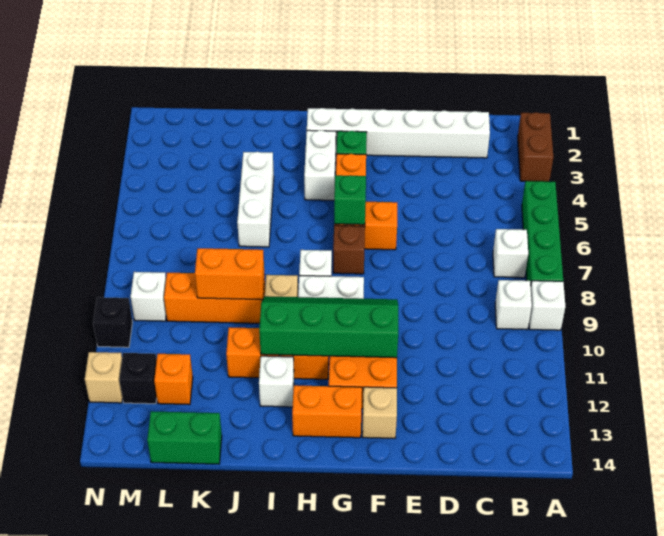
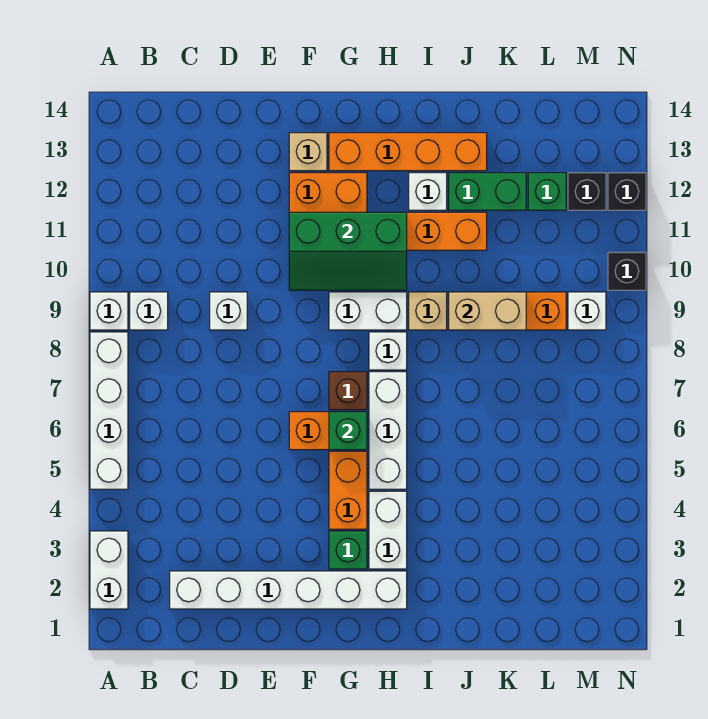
brown 1x2 brick [518,112,553,182] -> white 1x2 brick [90,531,128,609]
green 1x4 brick [522,181,563,286] -> white 1x4 brick [90,332,128,489]
white 1x1 brick [493,229,528,278] -> white 1x1 brick moved to [210,292,247,330]
green 2x4 slope [259,296,398,358] -> green 2x3 slope [289,212,407,290]
orange 1x2 brick [292,385,362,438] -> orange 1x4 brick [329,133,487,171]
white 1x3 brick [237,152,274,247] -> white 1x3 brick moved to [369,372,407,489]
orange 1x2 brick [195,248,265,300] -> tan 1x2 brick [449,292,526,330]
green 1x2 brick [147,411,222,464] -> green 1x2 brick moved to [449,173,526,210]
orange 1x1 brick [154,354,193,405] -> green 1x1 brick [528,173,566,210]
tan 1x1 brick [85,352,123,403] -> black 1x1 brick [608,173,646,210]

